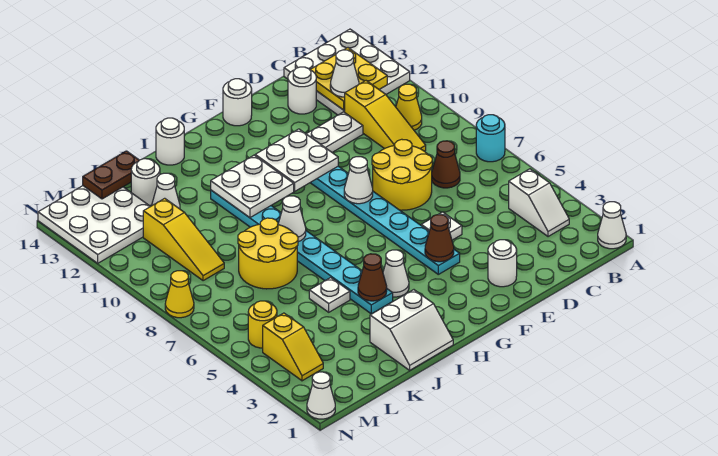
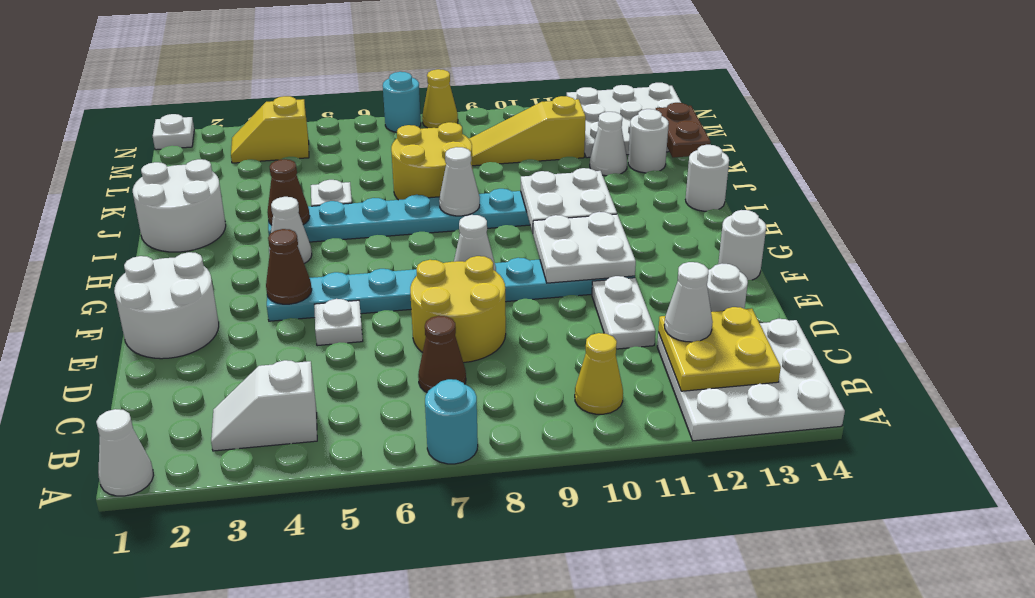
yellow 1x3 slope [345,81,426,151] -> none
white 1x1 round brick [488,240,517,287] -> white 2x2 round brick [114,252,219,359]
white 2x2 slope [370,290,453,370] -> white 2x2 round brick [133,159,226,252]
yellow 1x1 round brick [248,301,277,348] -> none
white 1x1 cone [307,372,335,419] -> white 1x1 plate [153,114,194,150]
none -> cyan 1x1 round brick [383,72,421,132]

